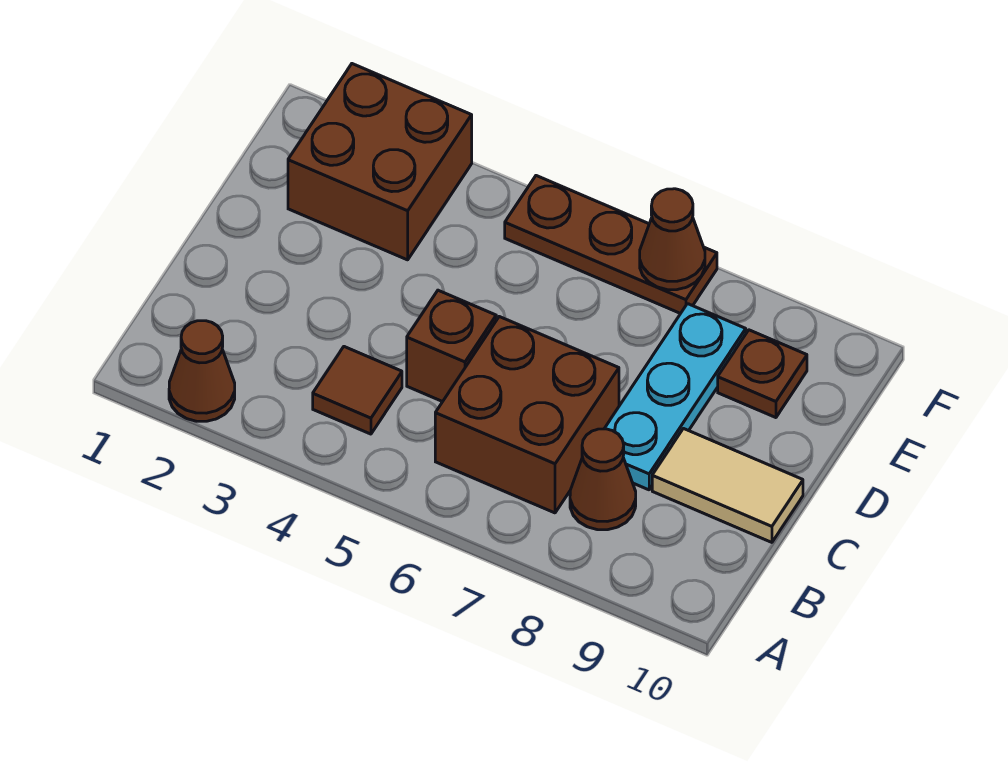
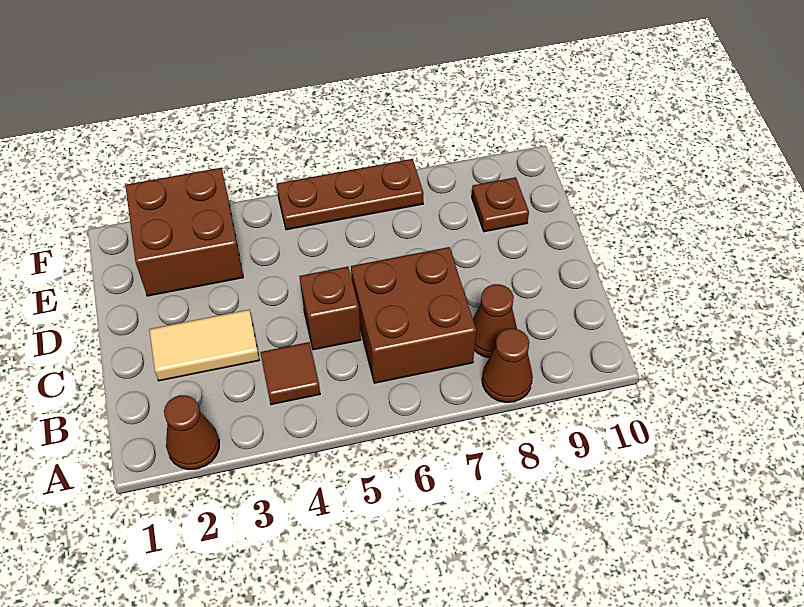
cyan 1x3 plate [604,304,746,490] -> none
tan 1x2 tile [652,429,803,542] -> tan 1x2 tile moved to [149,310,259,381]
brown 1x1 cone [640,189,705,290] -> brown 1x1 cone moved to [482,328,533,402]

